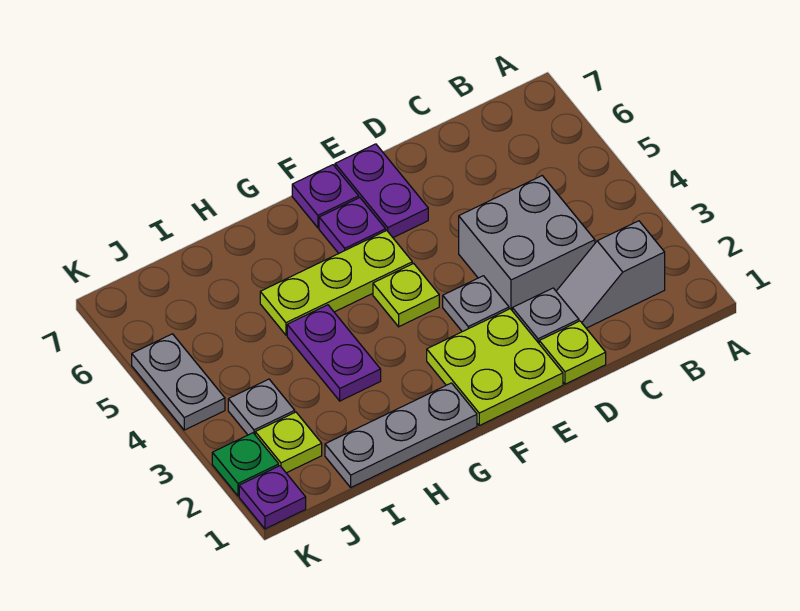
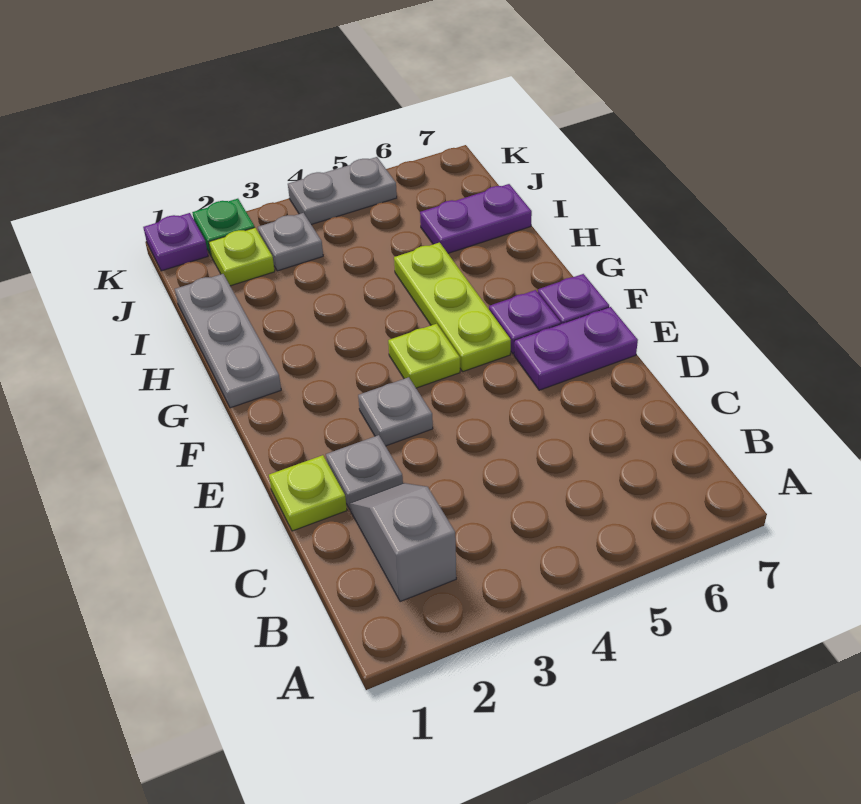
grey 2x2 brick [459,176,595,310] -> none
lime 2x2 plate [427,309,563,425] -> none
purple 1x2 plate [287,305,381,401] -> purple 1x2 plate moved to [420,184,532,253]

